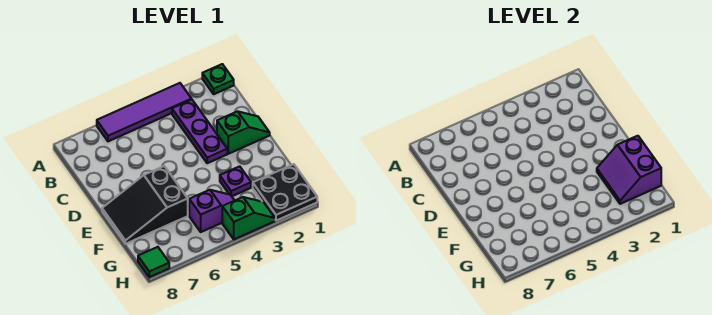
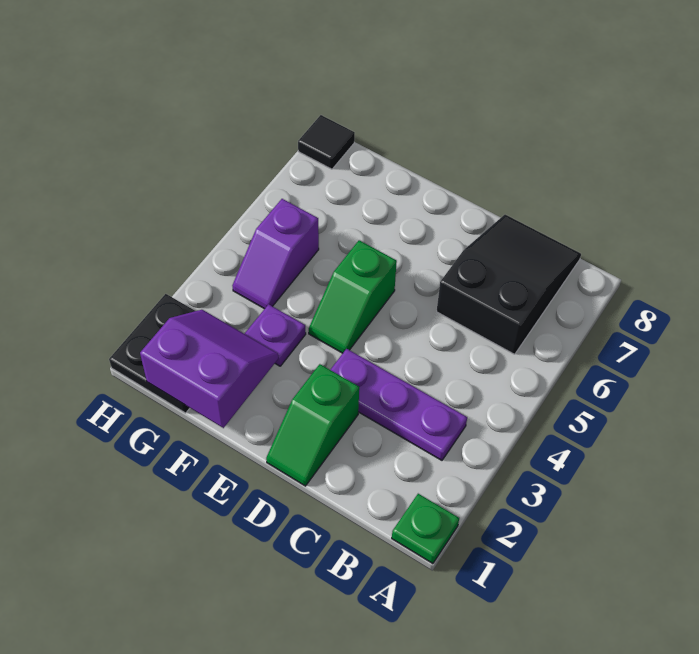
purple 1x4 tile [97,83,192,141] -> none
black 2x3 slope [102,166,188,244] -> black 2x3 slope moved to [437,215,581,354]
green 1x2 slope [222,197,275,239] -> green 1x2 slope moved to [309,240,397,353]
green 1x1 tile [138,247,169,277] -> black 1x1 tile [298,115,355,169]

